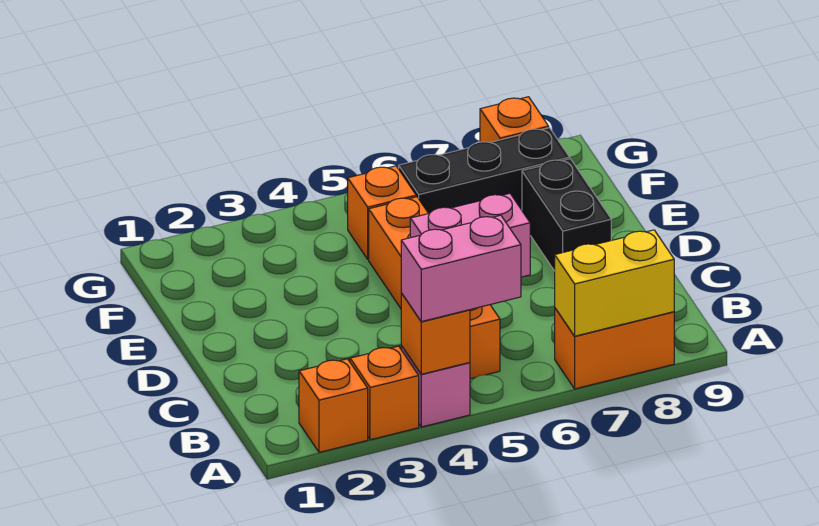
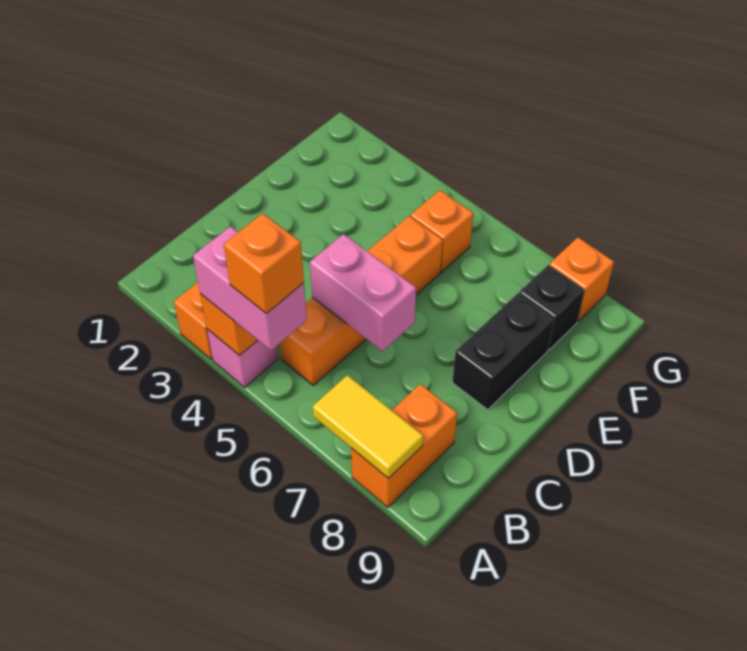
orange 1x1 brick [299,359,368,452] -> orange 1x1 brick moved to [224,213,304,313]
orange 1x2 brick [555,308,674,389] -> orange 1x2 brick turned to [351,384,457,507]
yellow 1x2 brick [555,230,674,336] -> yellow 1x2 tile [313,375,423,478]
black 1x3 brick [399,128,570,213] -> black 1x1 brick [519,265,585,350]

